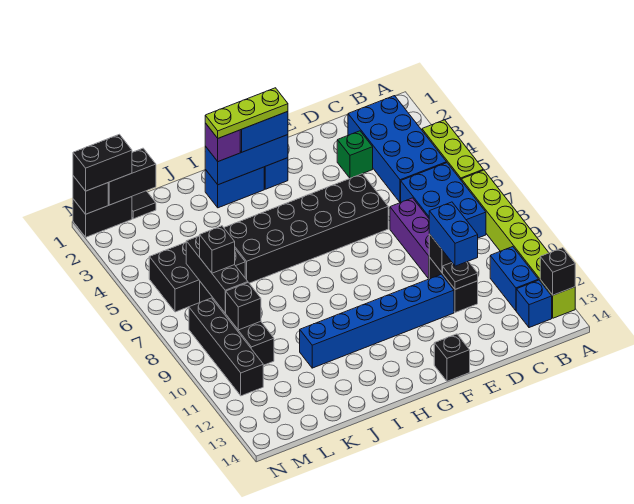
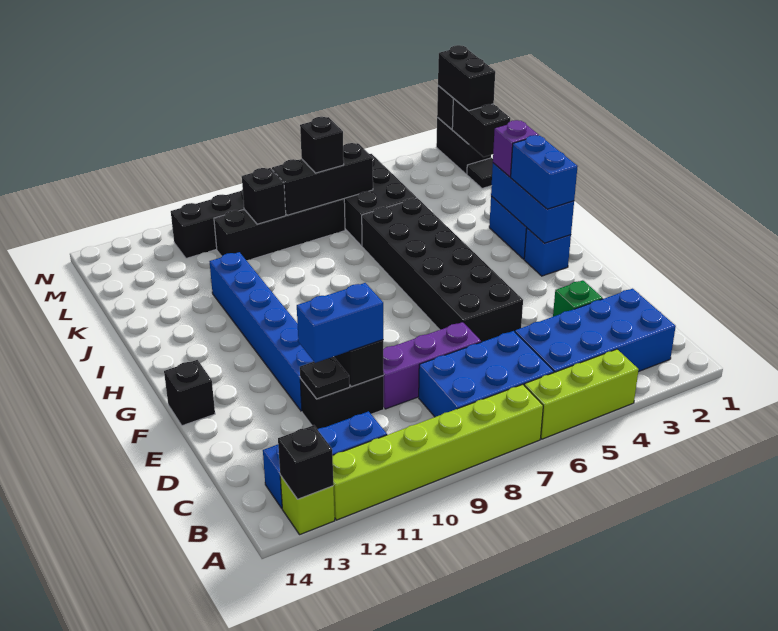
lime 1x3 plate [205,88,288,138] -> none

